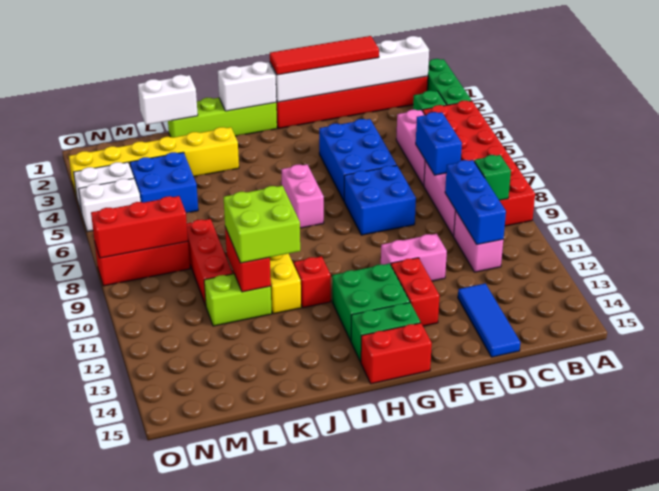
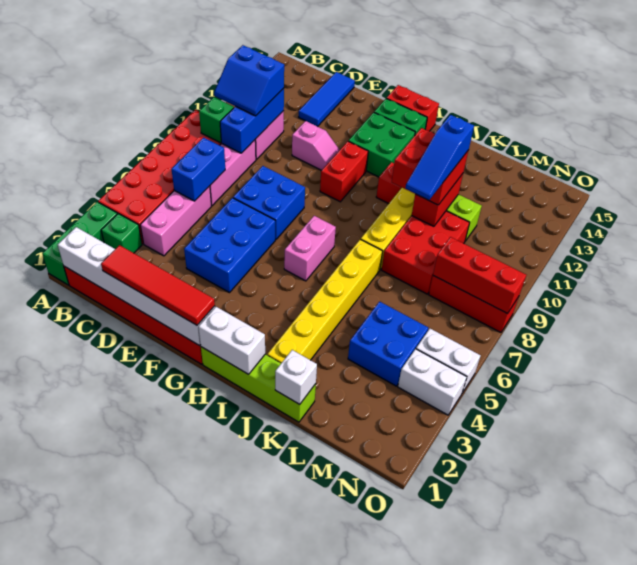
none -> blue 2x2 slope [214,45,284,116]
pink 1x2 brick [381,234,447,281] -> pink 1x2 slope [292,121,339,170]
red 1x2 brick [391,258,440,326] -> red 1x2 brick moved to [320,141,368,202]
yellow 1x6 brick [69,127,239,196] -> yellow 1x6 brick turned to [267,239,382,363]
lime 2x2 brick [224,186,300,263] -> red 2x2 brick [392,128,469,205]
white 1x2 brick [138,75,198,125] -> white 1x1 brick [275,350,317,404]
none -> blue 1x3 slope [405,115,474,200]
red 1x3 brick [187,219,233,306] -> red 2x3 brick [382,211,470,294]

